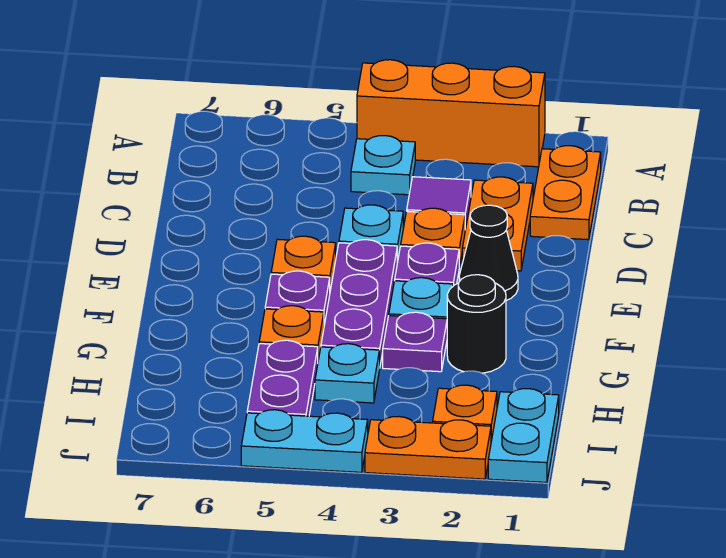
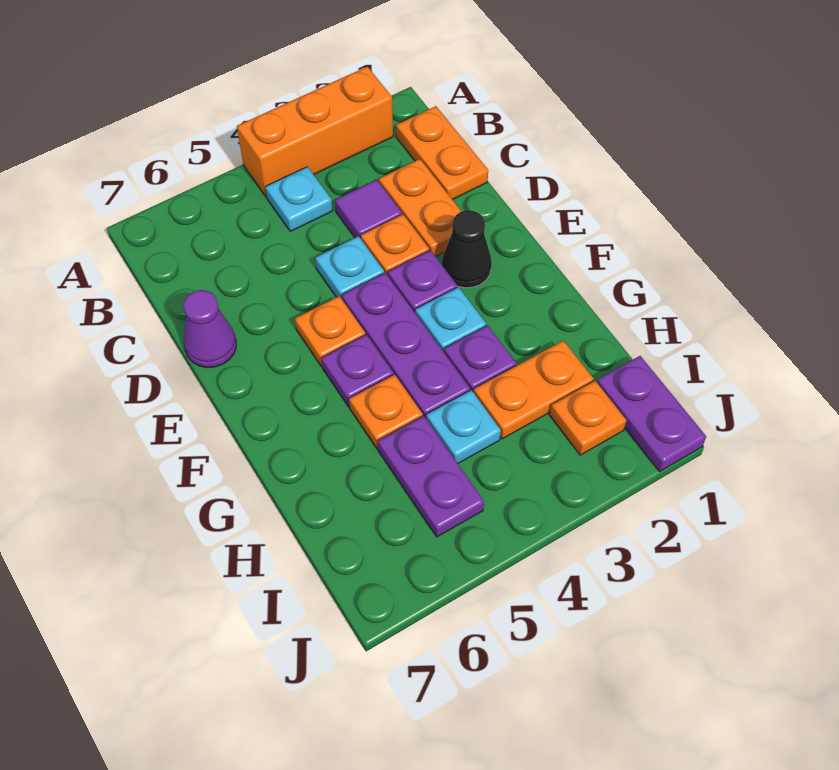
none -> purple 1x1 cone [183,290,236,368]
black 1x1 round brick [447,275,506,373] -> none
cyan 1x2 plate [488,389,559,482] -> purple 1x2 plate [597,356,706,472]
orange 1x2 plate [365,417,491,479] -> orange 1x2 plate moved to [474,341,594,439]
cyan 1x2 plate [241,410,368,472] -> none

